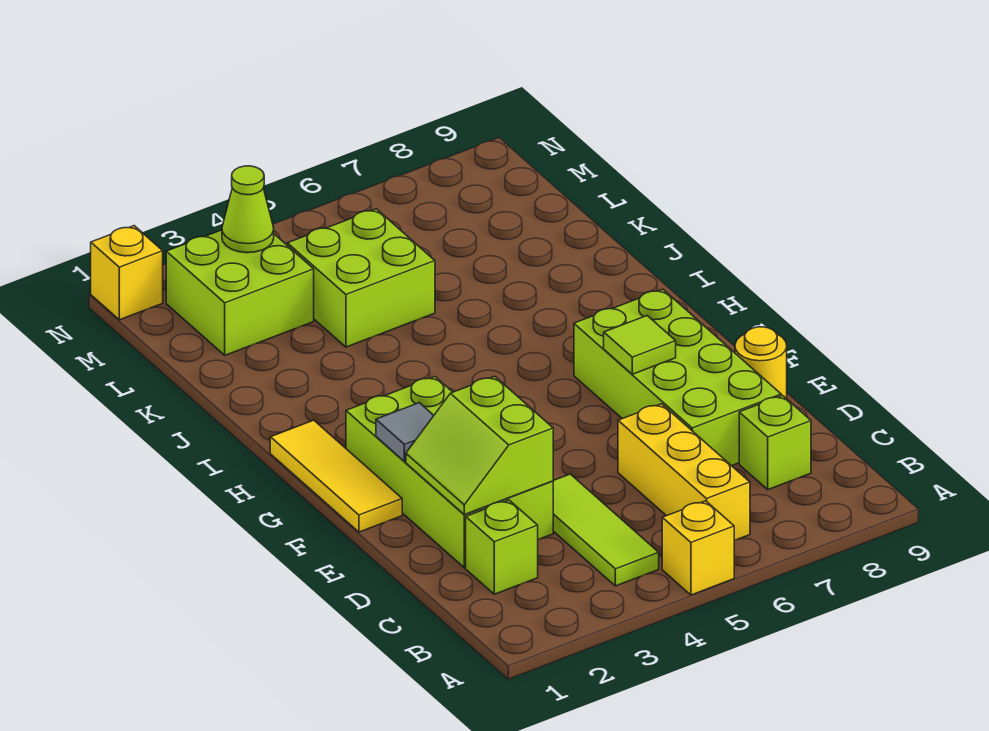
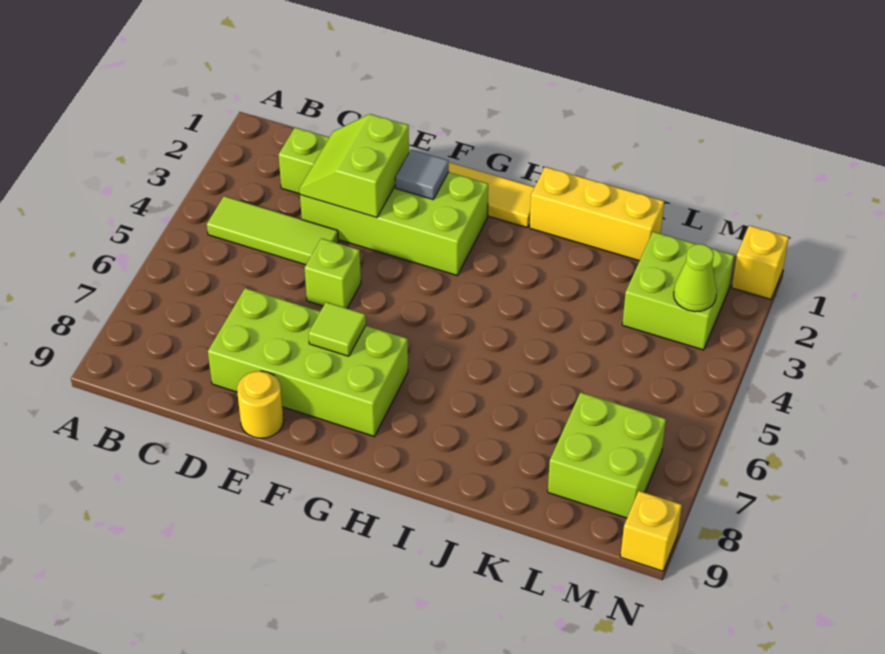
yellow 1x1 brick [662,501,734,595] -> yellow 1x1 brick moved to [621,491,682,571]
yellow 1x3 brick [618,404,750,540] -> yellow 1x3 brick moved to [530,167,664,261]
lime 1x1 brick [739,396,811,490] -> lime 1x1 brick moved to [305,238,361,308]
lime 2x2 slope [406,376,553,515] -> lime 2x2 slope turned to [300,114,409,218]
lime 2x2 brick [287,209,435,347] -> lime 2x2 brick moved to [548,392,666,518]

